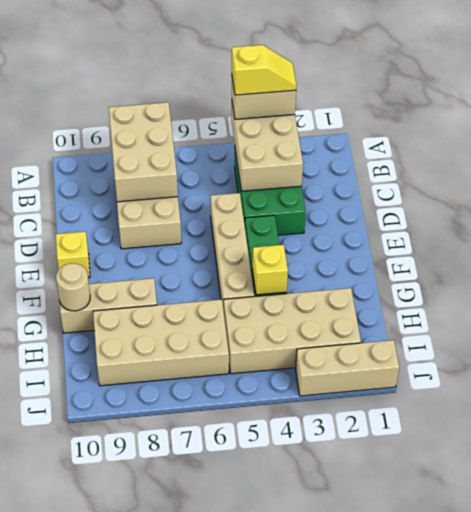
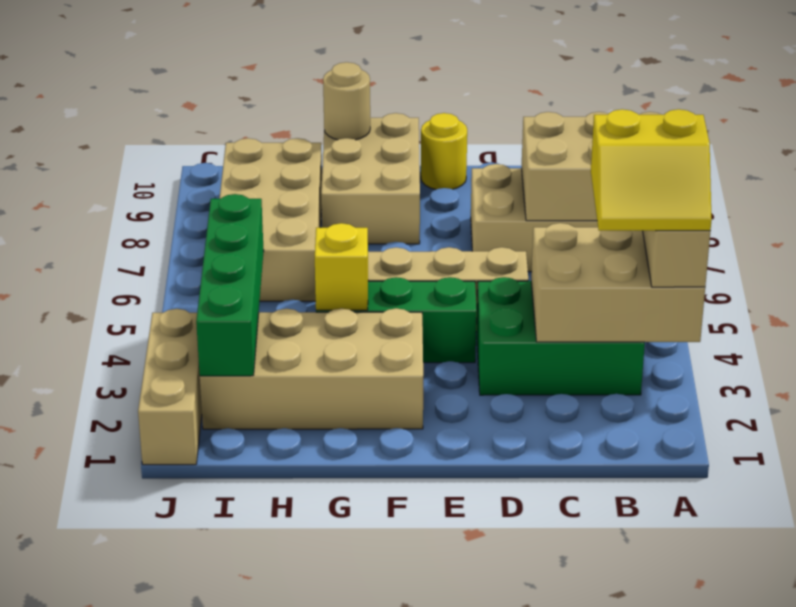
yellow 1x2 slope [232,45,296,95] -> yellow 2x2 slope [591,109,712,231]
yellow 1x1 brick [56,231,90,278] -> yellow 1x1 round brick [421,113,467,189]
tan 1x3 brick [59,278,157,333] -> tan 2x3 brick [321,113,420,244]
tan 2x4 brick [224,288,361,374] -> tan 2x4 brick turned to [200,308,423,429]
none -> green 1x4 brick [196,194,264,376]

